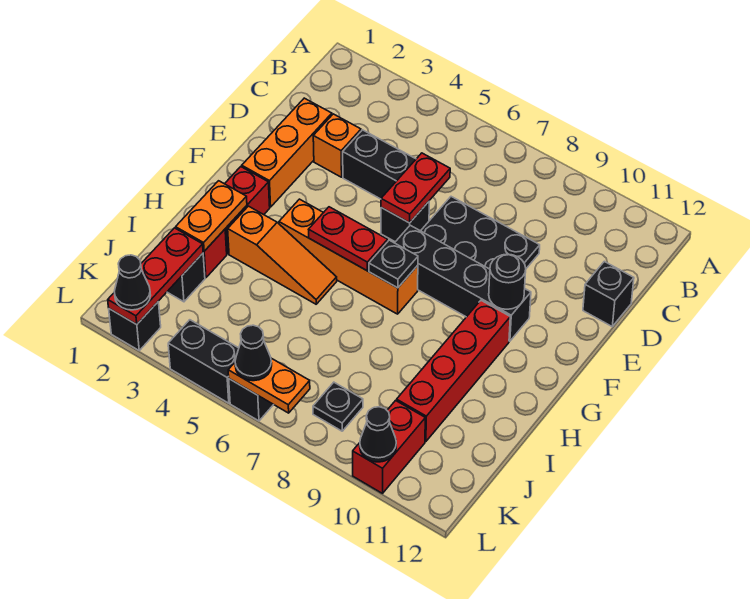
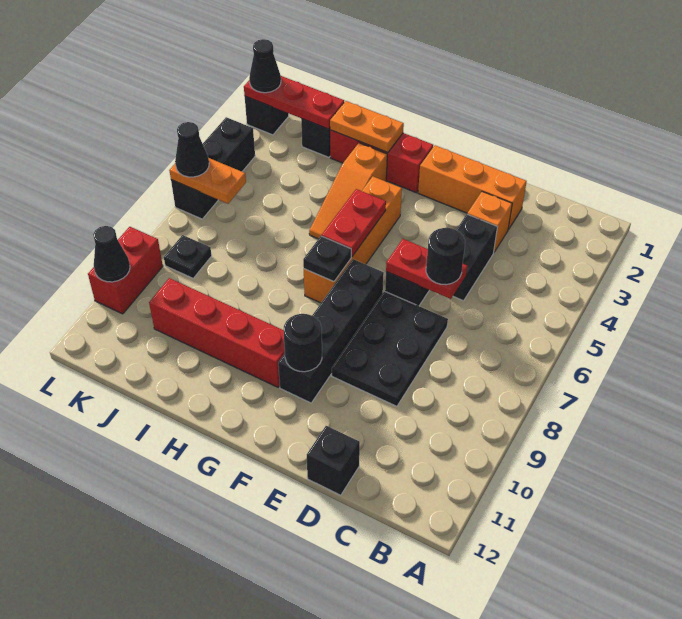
none -> black 1x1 round brick [426,227,465,285]
red 1x2 brick [353,401,425,493] -> red 1x2 brick turned to [88,227,163,314]
orange 1x2 plate [228,358,310,413] -> orange 1x2 plate turned to [169,158,246,204]

